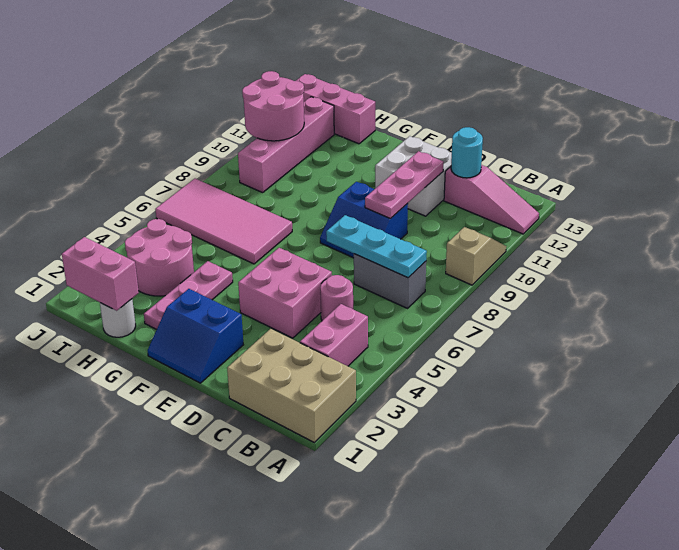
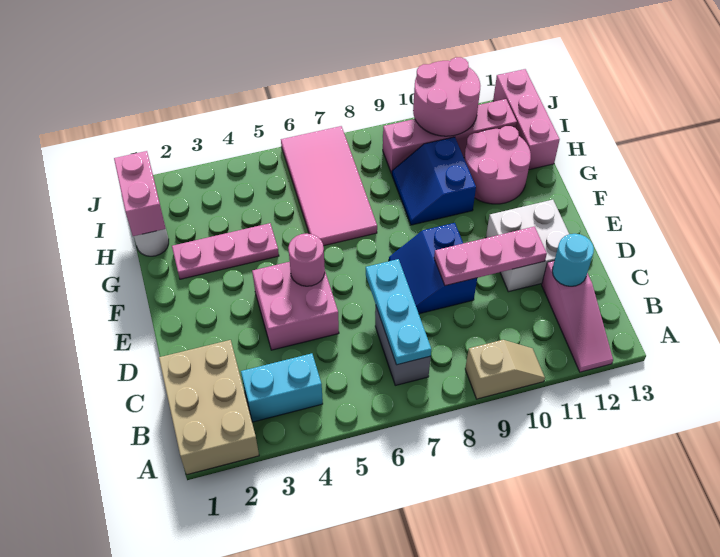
pink 1x2 brick [300,304,368,366] -> cyan 1x2 brick [241,353,323,422]
pink 1x1 round brick [320,275,353,321] -> pink 1x1 round brick moved to [288,234,325,286]
blue 2x2 slope [148,289,243,383] -> blue 2x2 slope moved to [392,137,476,225]
pink 2x2 round brick [125,219,194,296] -> pink 2x2 round brick moved to [464,126,531,204]

